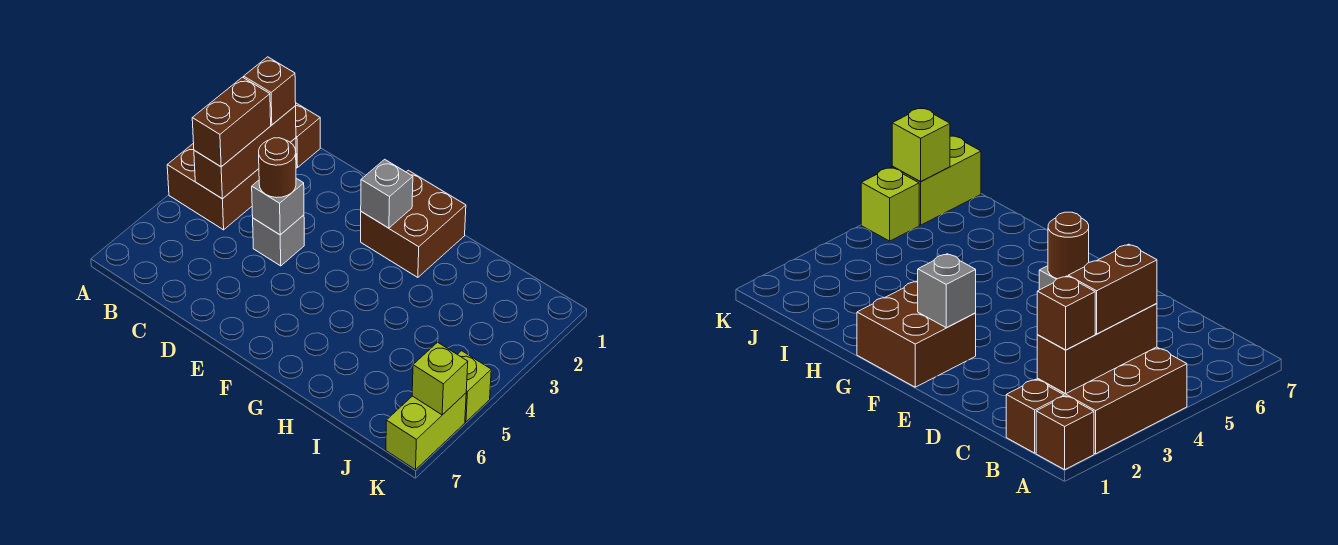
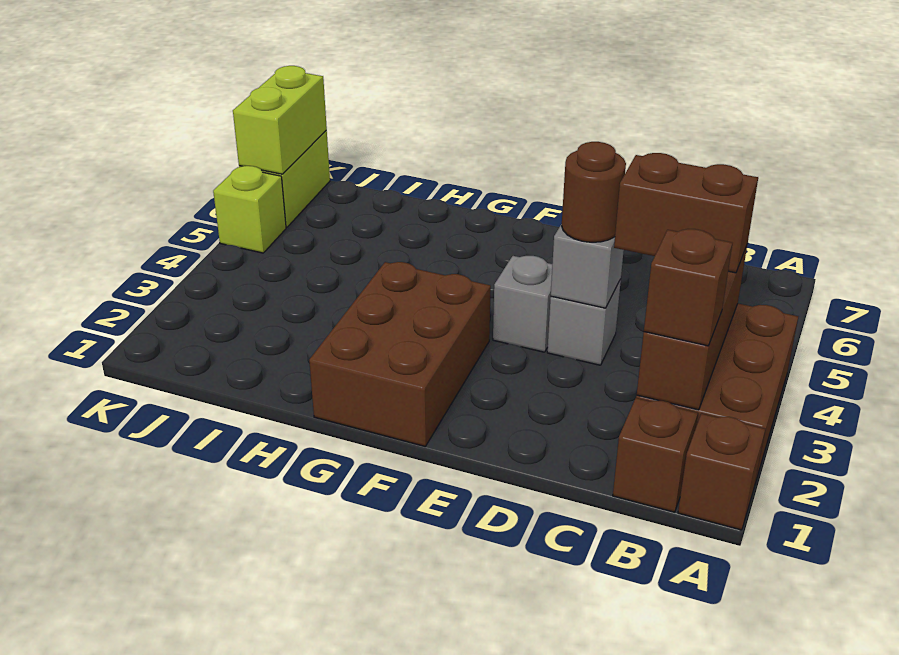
brown 1x2 brick [192,77,271,167] -> brown 1x2 brick turned to [614,153,758,273]
brown 2x2 brick [361,170,466,277] -> brown 2x3 brick [309,262,491,446]
grey 1x1 brick [361,159,413,228] -> grey 1x1 brick moved to [493,256,552,352]
lime 1x1 brick [412,342,468,415] -> lime 1x2 brick [233,66,327,174]

